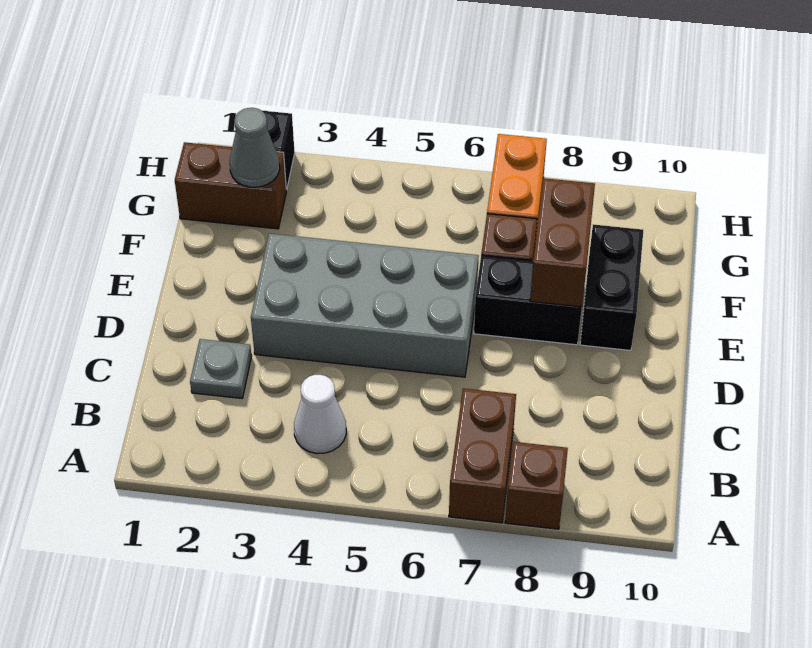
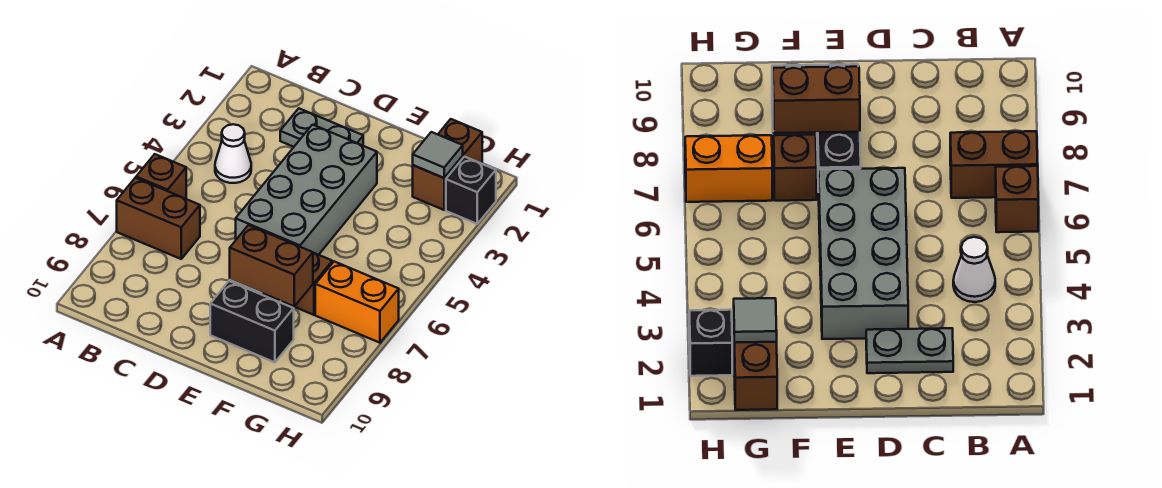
brown 1x1 brick [505,442,568,529] -> brown 1x1 brick moved to [136,154,186,199]
grey 1x1 plate [190,339,252,398] -> grey 1x2 plate [280,108,363,147]
grey 1x1 cone [230,108,280,187] -> grey 1x1 tile [413,132,463,178]

